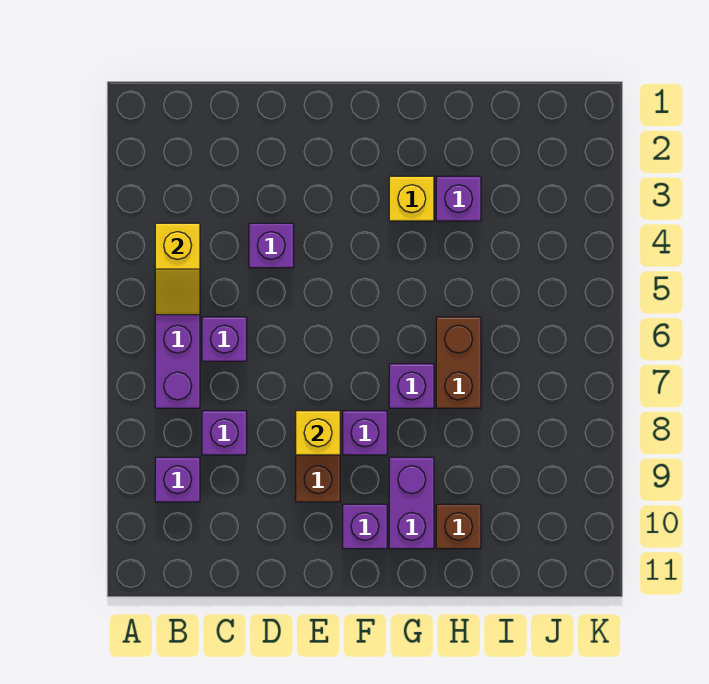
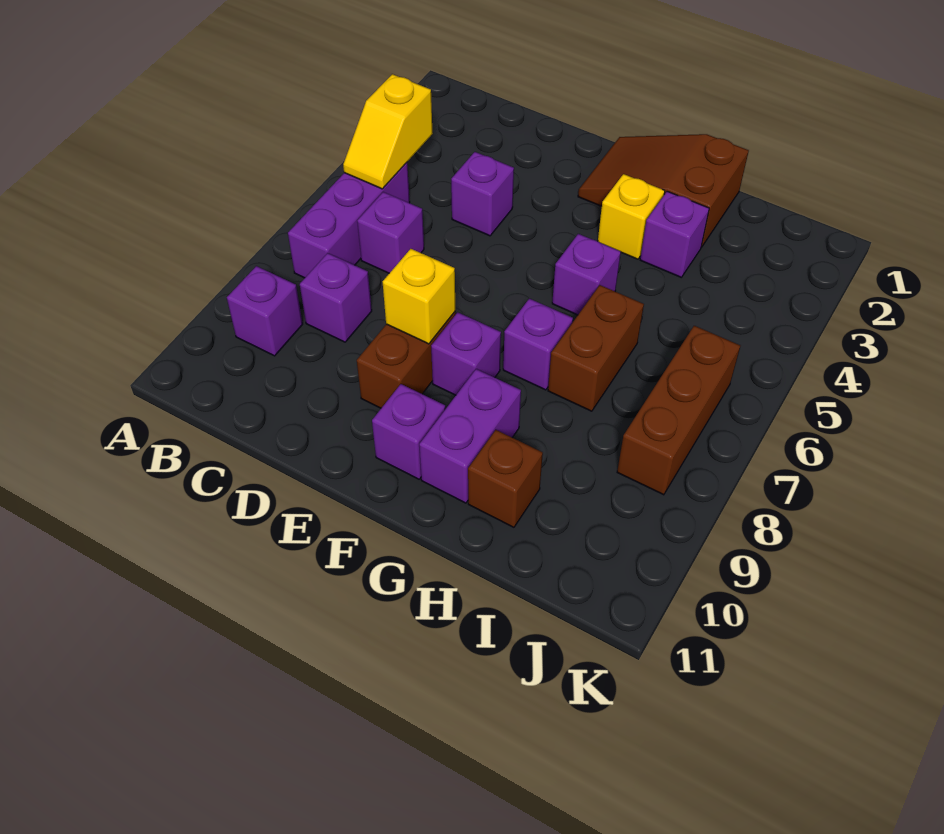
none -> brown 2x3 slope [578,134,749,247]
none -> purple 1x1 brick [552,234,621,315]
none -> brown 1x3 brick [617,326,740,495]

